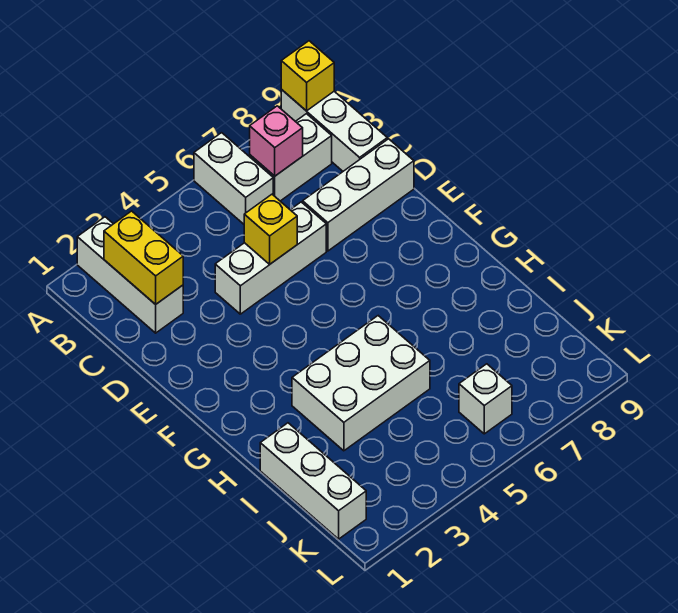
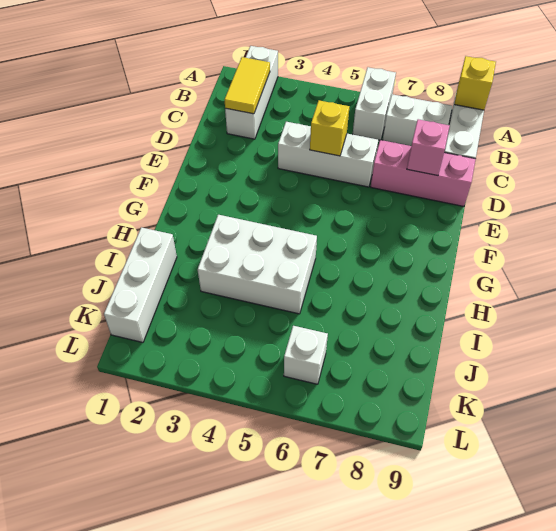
yellow 1x2 brick [104,211,183,304] -> yellow 1x2 tile [225,57,270,114]
pink 1x1 brick [250,106,303,176] -> pink 1x1 brick moved to [407,119,450,176]
white 1x3 brick [303,139,414,251] -> pink 1x3 brick [371,140,476,206]

